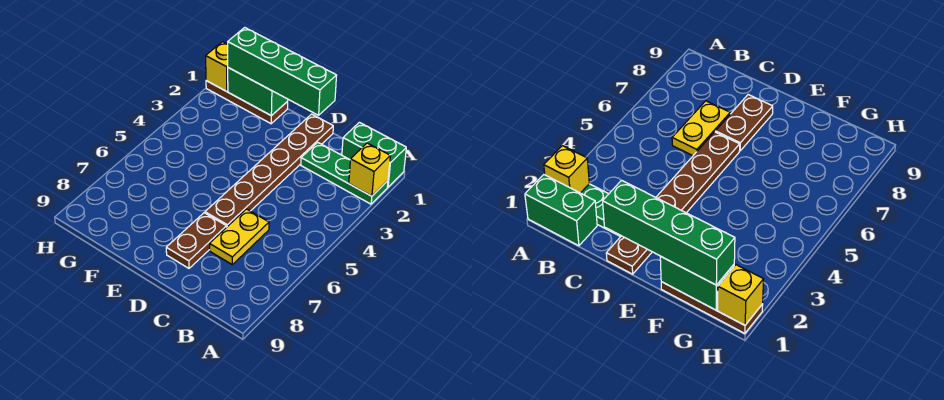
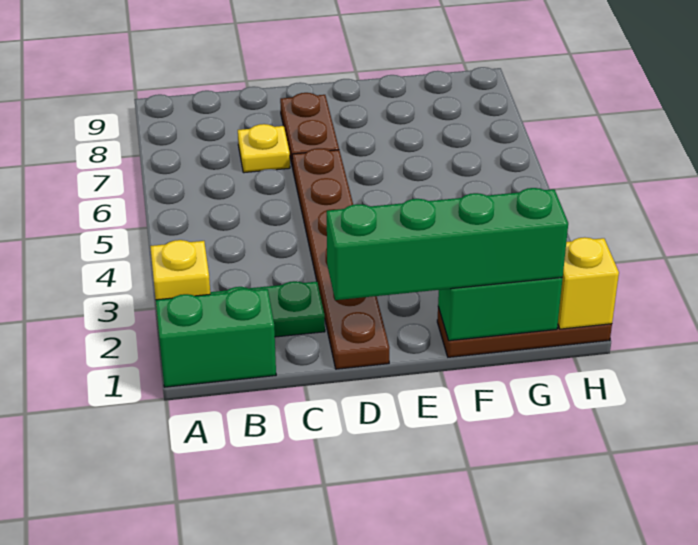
yellow 1x2 plate [210,209,269,264] -> yellow 1x1 plate [238,124,290,173]

